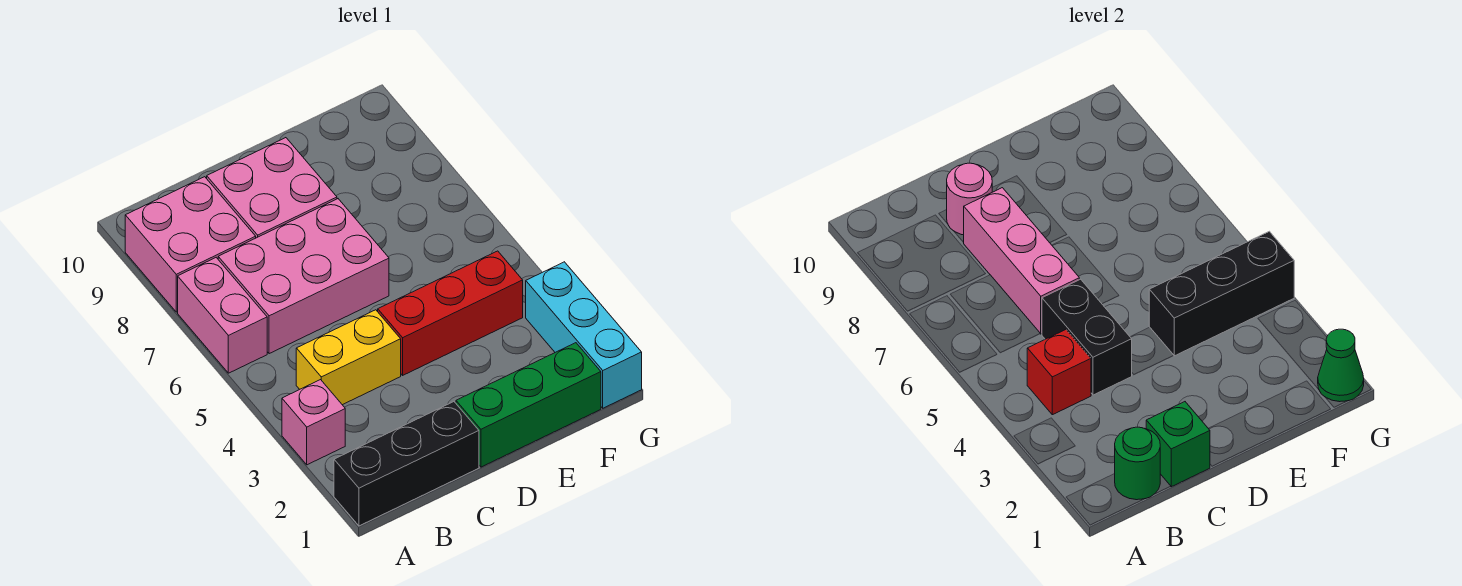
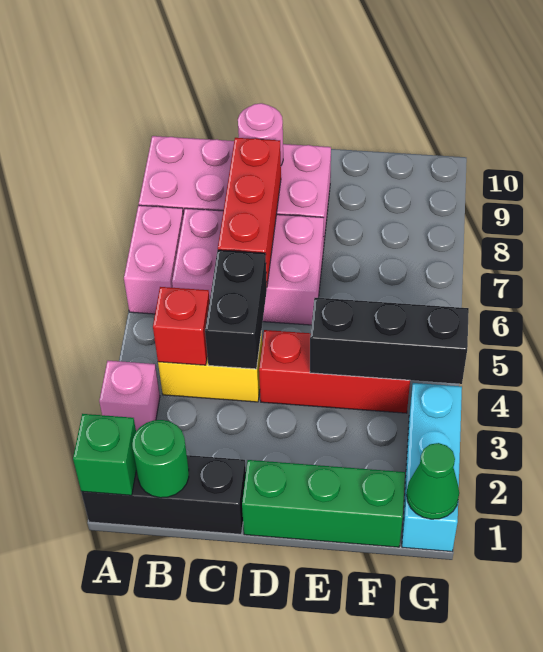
green 1x1 brick [1146,402,1210,487] -> green 1x1 brick moved to [73,414,136,495]
pink 1x3 brick [963,188,1079,334] -> red 1x3 brick [218,138,281,284]

